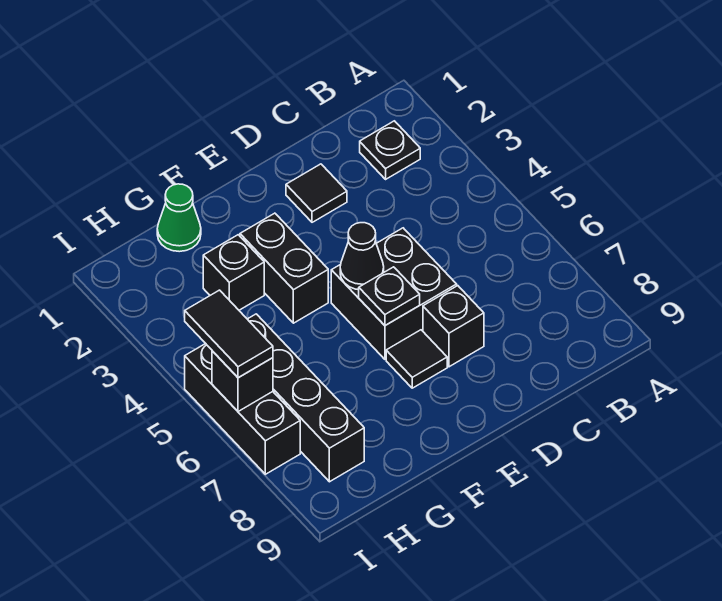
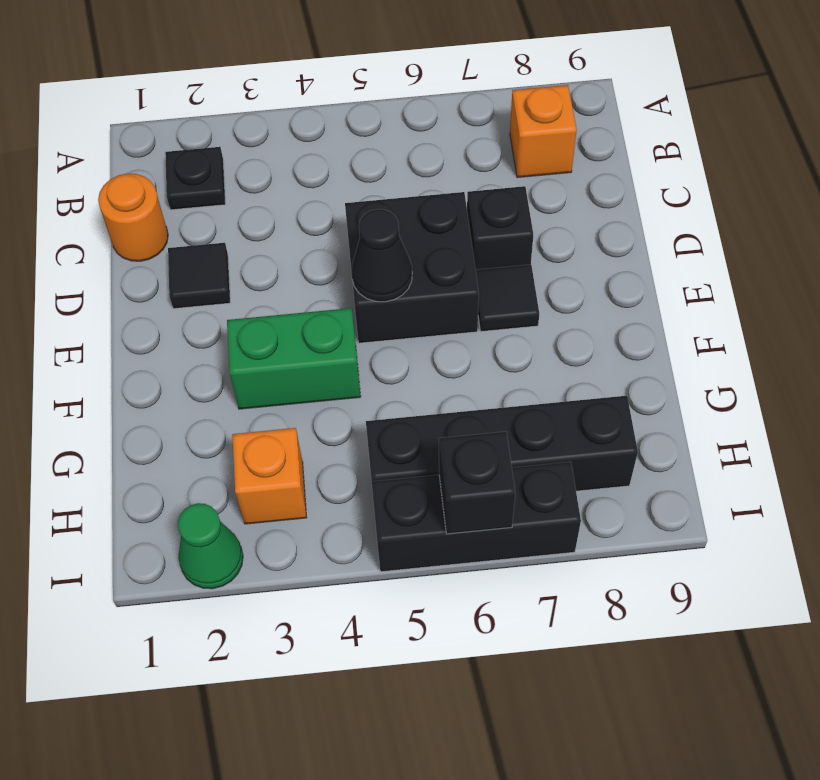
none -> orange 1x1 brick [510,85,577,178]
none -> orange 1x1 round brick [98,173,168,261]
black 1x1 plate [359,267,420,325] -> none
black 1x2 brick [240,213,328,323] -> green 1x2 brick [227,308,361,409]
green 1x1 cone [157,184,201,252] -> green 1x1 cone moved to [178,503,243,589]
black 1x1 brick [203,235,264,310] -> none
none -> orange 1x1 brick [232,428,307,524]
black 1x2 tile [185,290,273,378] -> none

